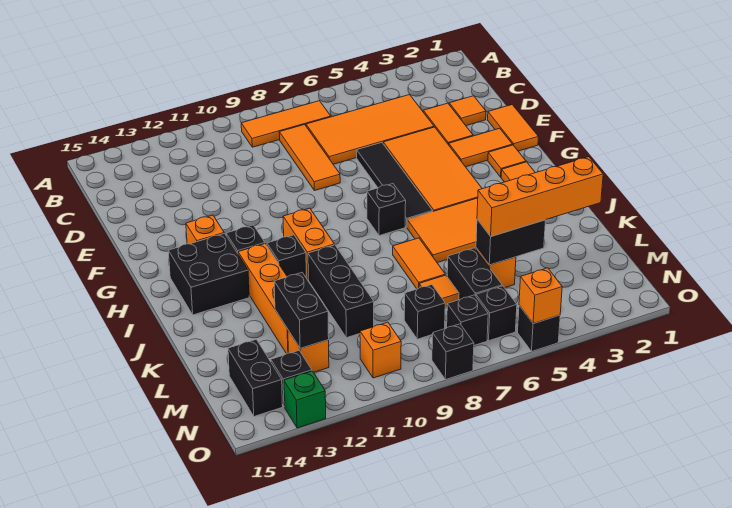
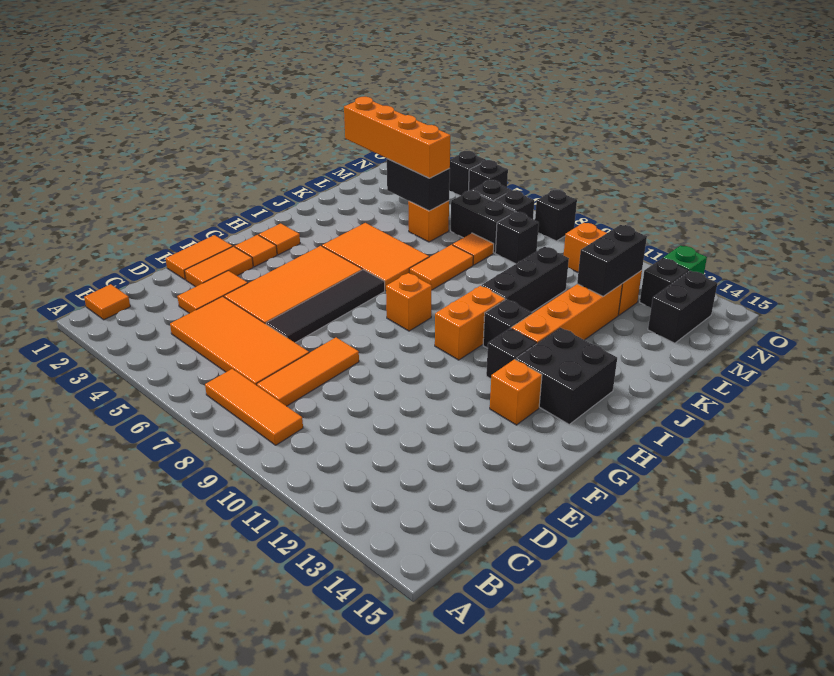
orange 1x1 tile [449,96,486,126] -> orange 1x1 tile moved to [84,284,130,320]
orange 1x2 tile [449,128,513,167] -> orange 1x2 tile turned to [185,247,253,287]
black 1x1 brick [367,184,406,236] -> black 1x1 brick moved to [449,151,486,196]
black 1x2 brick [447,248,502,300] -> black 1x2 brick turned to [451,191,515,253]
orange 1x1 brick [519,268,562,324] -> orange 1x1 brick moved to [386,273,432,331]

